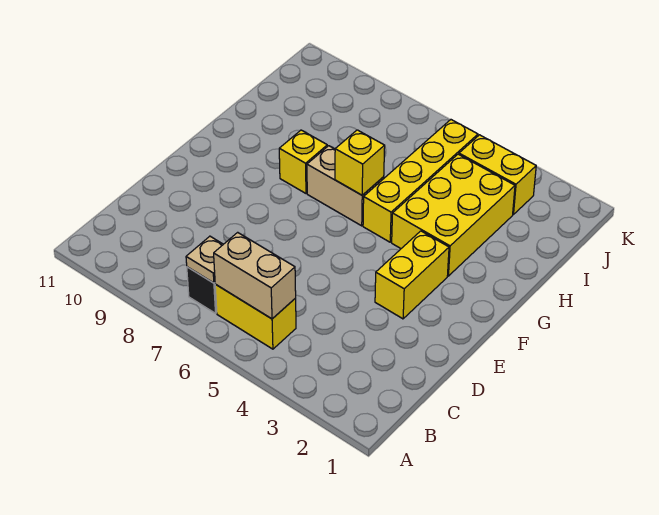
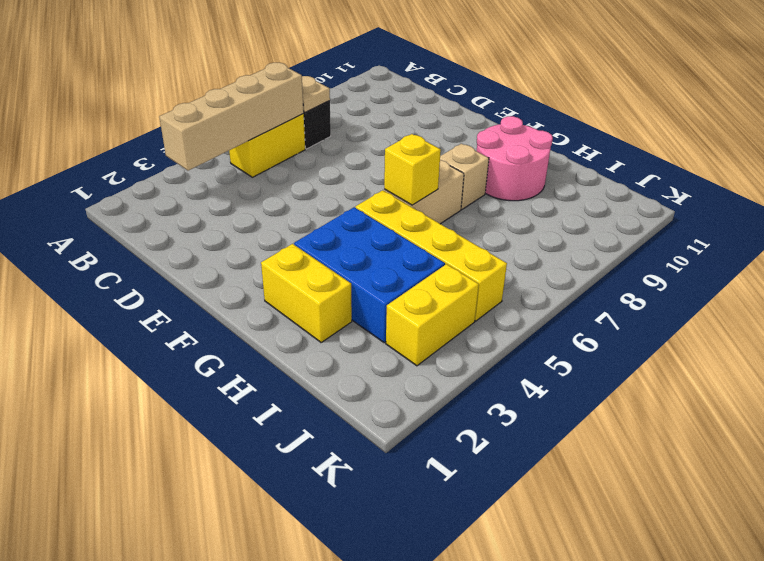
tan 1x2 brick [214,232,296,319] -> tan 1x4 brick [159,63,304,171]
yellow 1x2 brick [375,231,449,319] -> yellow 1x2 brick moved to [261,244,352,342]
yellow 2x3 brick [392,154,515,276] -> blue 2x3 brick [294,207,445,343]
yellow 1x1 brick [279,130,327,193] -> tan 1x1 brick [440,144,489,209]
none -> pink 2x2 round brick [477,116,553,201]

